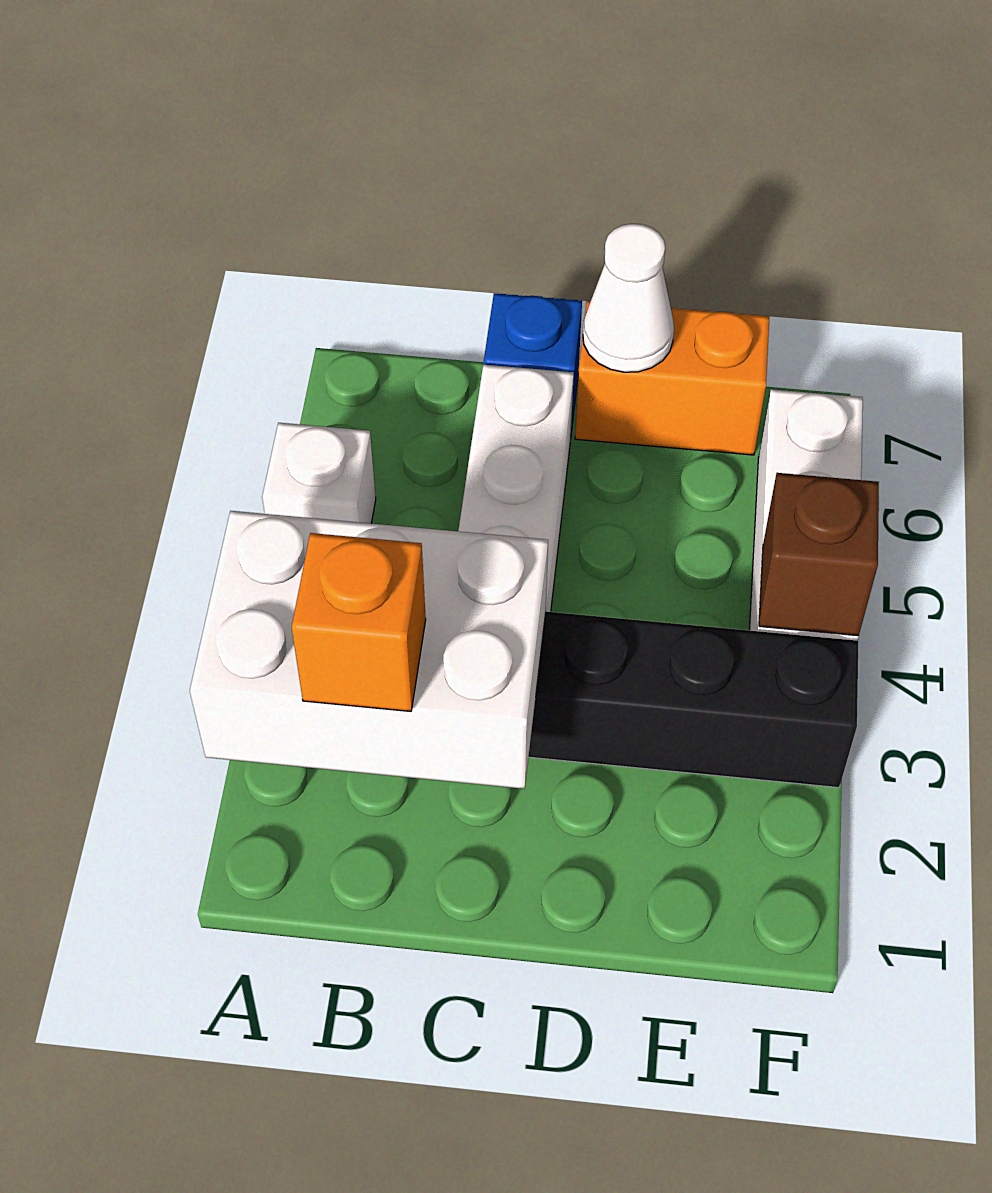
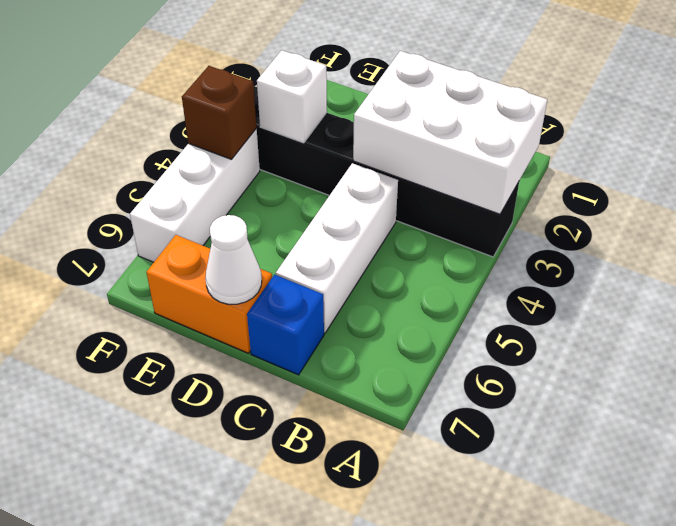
white 1x1 brick [262,423,376,523] -> white 1x1 brick moved to [257,50,327,143]
orange 1x1 brick [292,533,426,711] -> none

